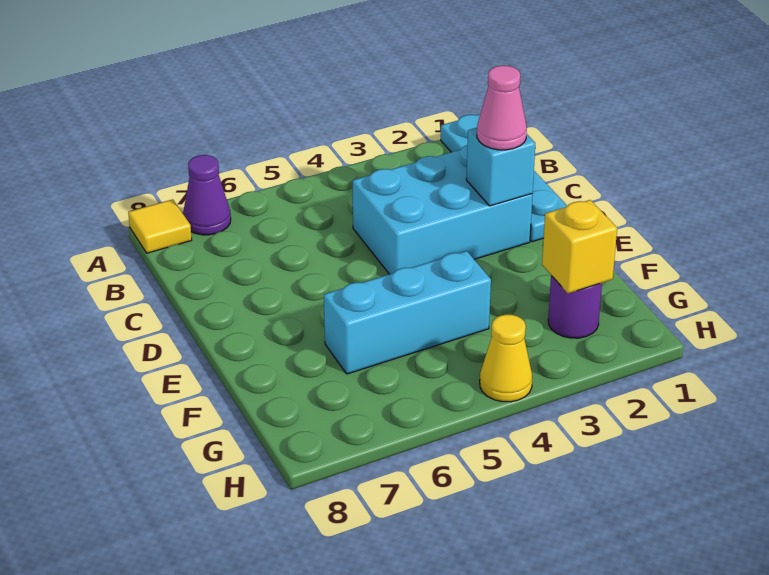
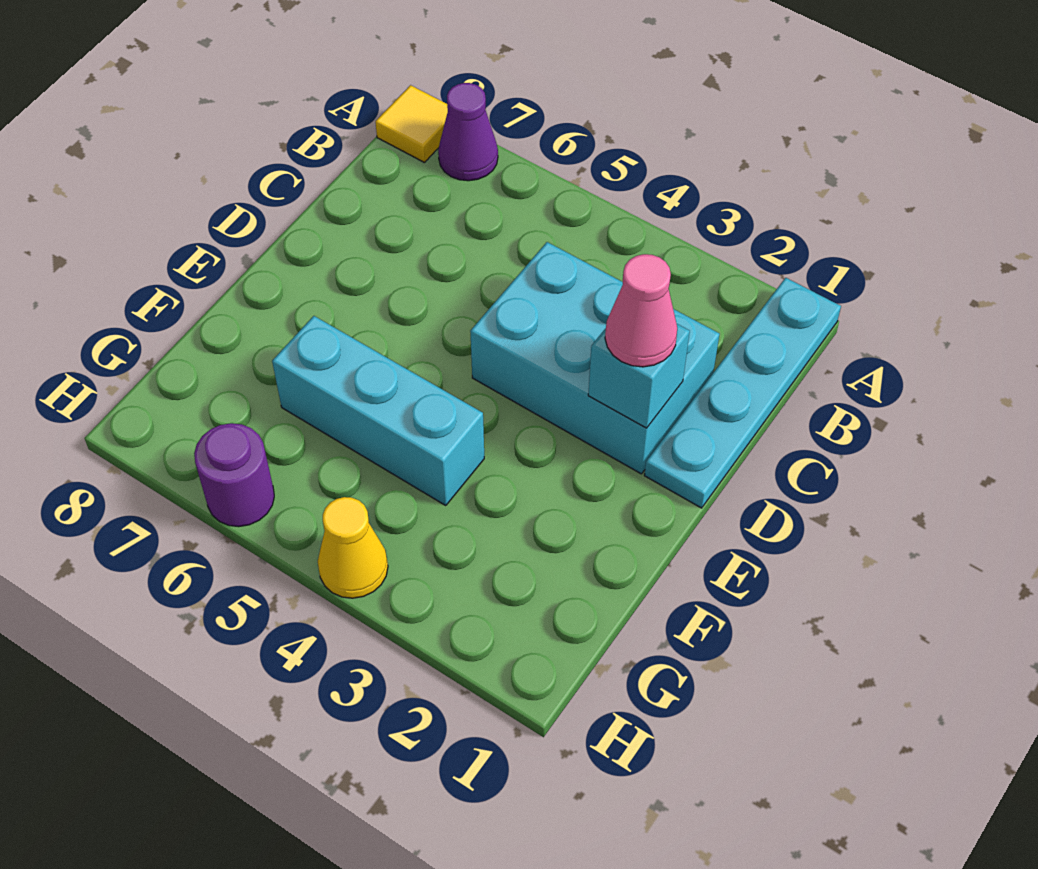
purple 1x1 round brick [548,275,602,338] -> purple 1x1 round brick moved to [194,423,274,527]
yellow 1x1 brick [542,200,617,293] -> none

